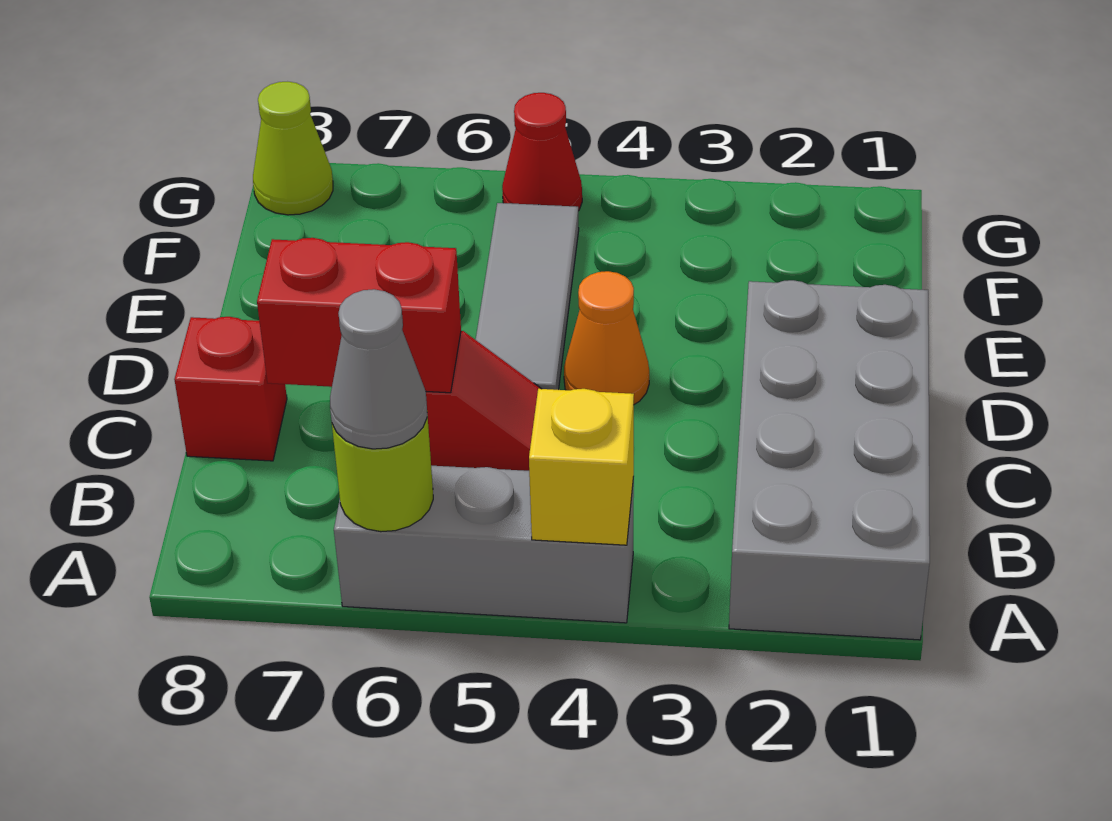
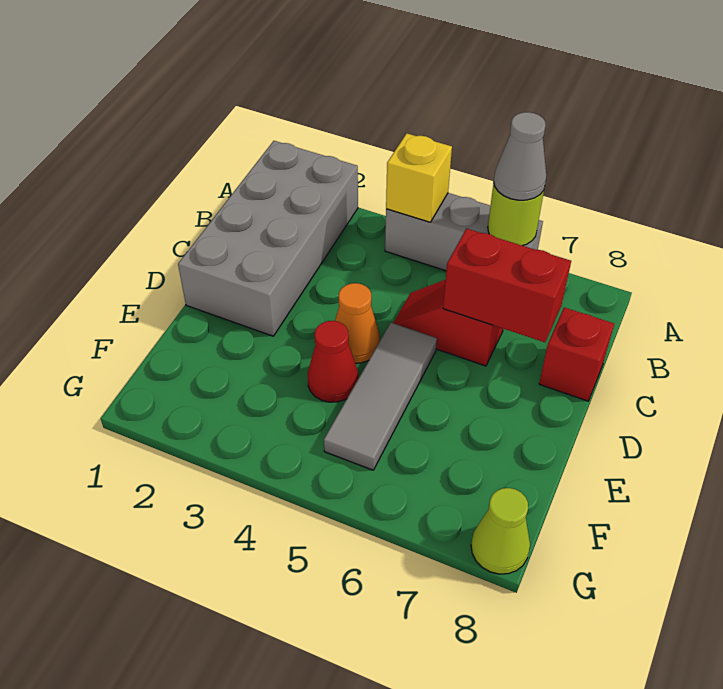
red 1x1 cone [502,93,582,211] -> red 1x1 cone moved to [308,321,358,402]

